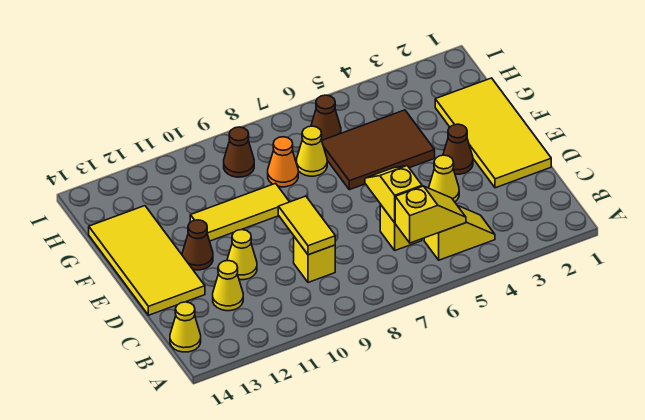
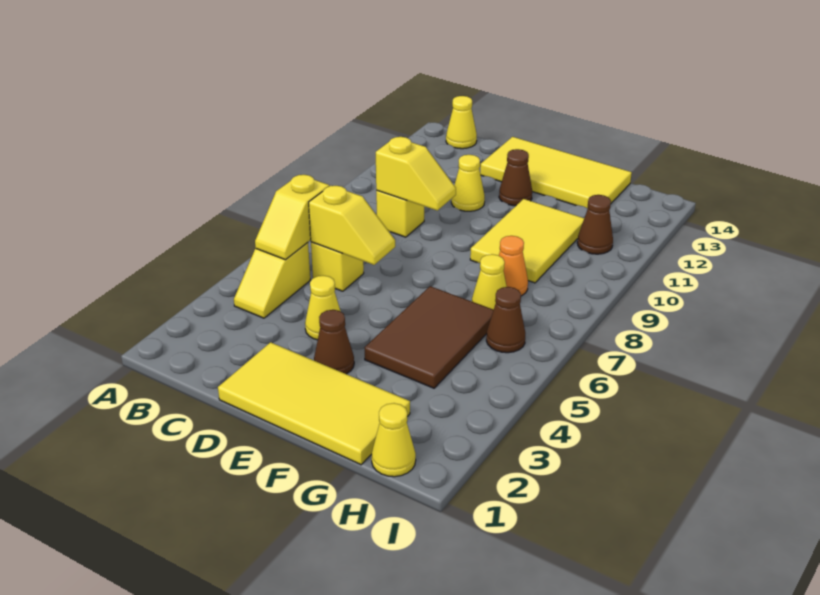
yellow 1x2 tile [278,196,335,255] -> yellow 1x2 slope [376,137,456,210]
yellow 1x1 cone [213,261,243,311] -> yellow 1x1 cone moved to [372,403,416,477]
yellow 1x3 tile [190,183,289,241] -> yellow 2x3 tile [470,199,584,283]
brown 1x1 cone [224,127,254,177] -> brown 1x1 cone moved to [577,195,613,254]

